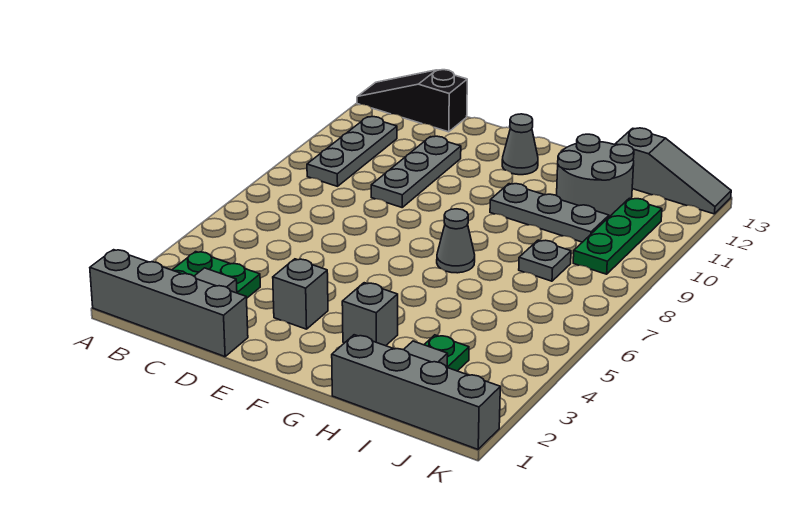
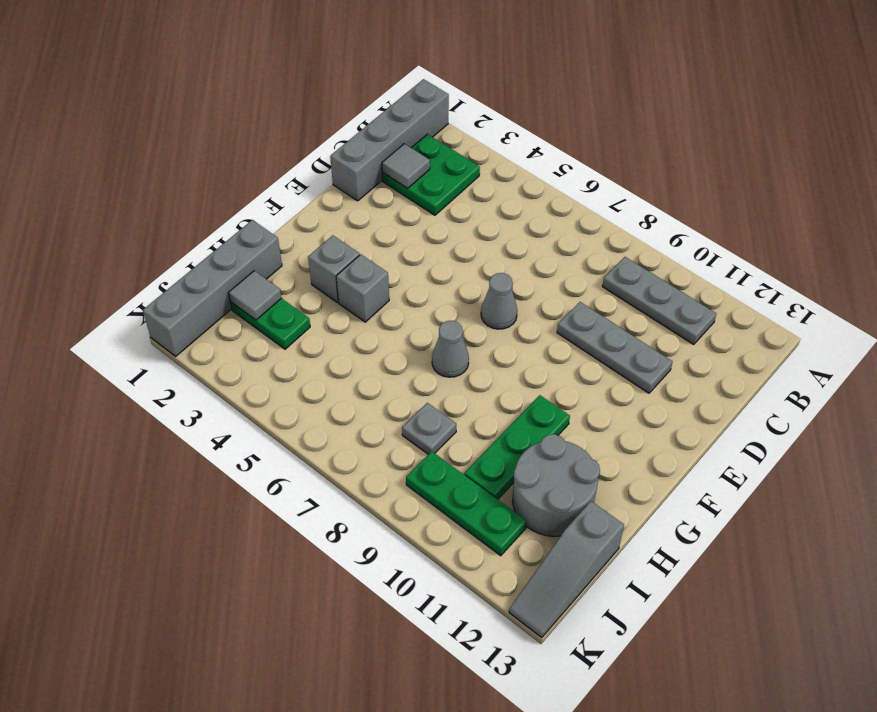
black 1x3 slope [357,70,467,132] -> none
grey 1x1 brick [273,259,328,329] -> grey 1x1 brick moved to [336,254,389,322]
grey 1x1 cone [502,114,538,175] -> grey 1x1 cone moved to [481,273,517,329]
grey 1x3 plate [490,184,609,242] -> green 1x3 plate [464,395,570,499]

